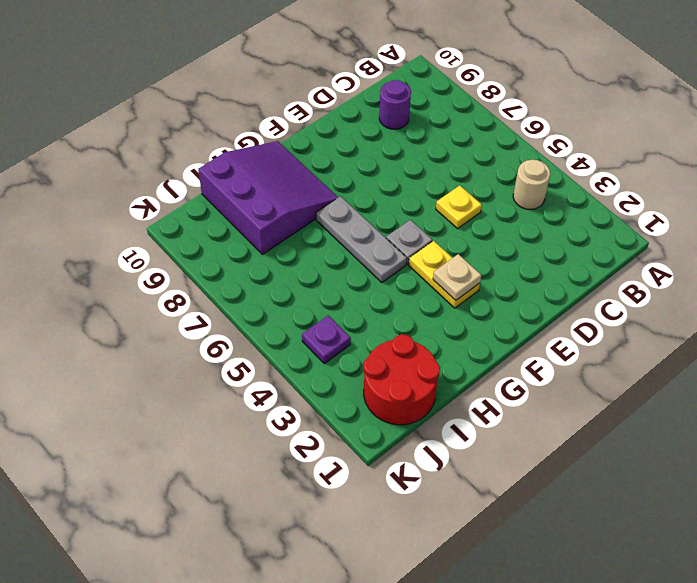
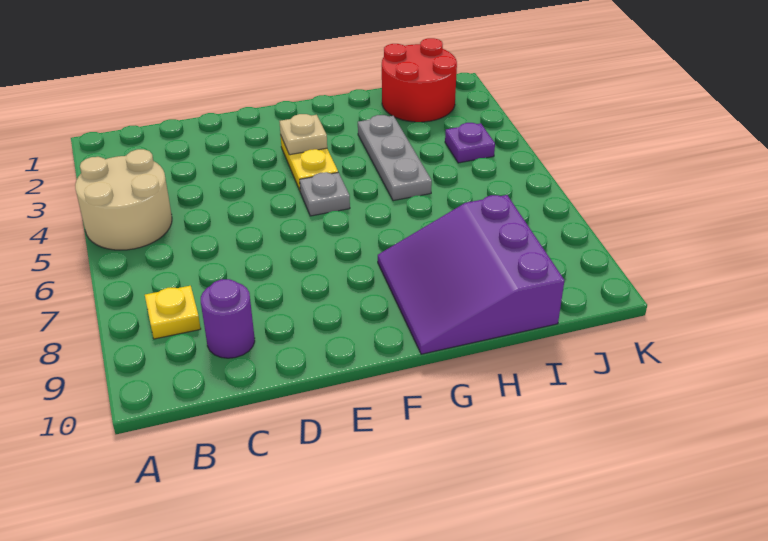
tan 1x1 round brick [513,160,550,209] -> tan 2x2 round brick [75,149,172,250]
yellow 1x1 plate [436,185,482,229] -> yellow 1x1 plate moved to [145,286,201,339]
grey 1x3 plate [316,196,407,282] -> grey 1x3 plate moved to [358,115,432,201]

